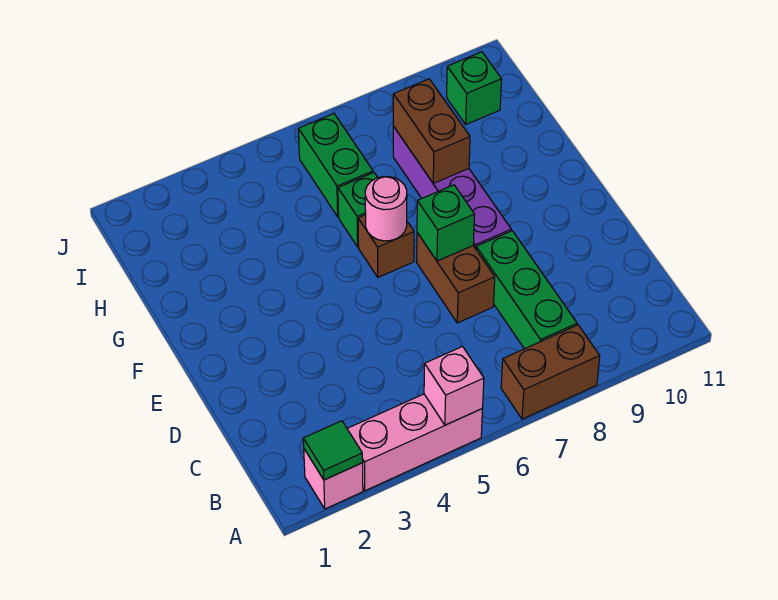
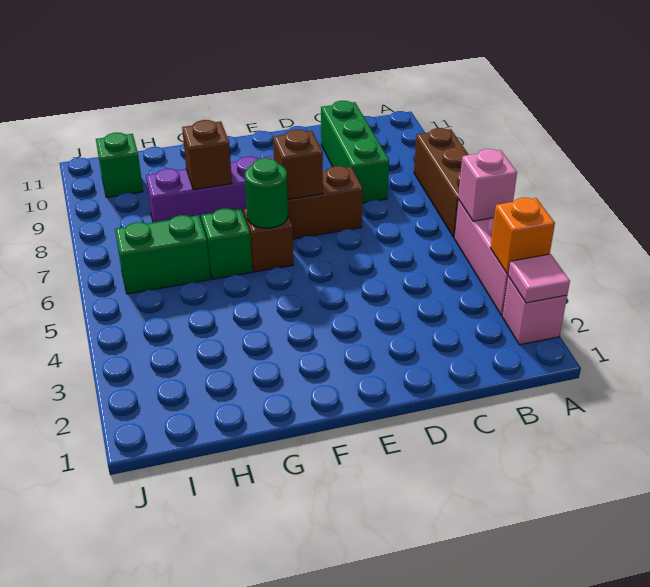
green 1x1 tile [303,421,363,480] -> pink 1x1 tile [508,254,570,303]
none -> orange 1x1 brick [490,198,555,274]
brown 1x2 brick [501,325,600,419] -> brown 1x3 brick [414,128,469,237]
green 1x3 brick [476,231,577,349] -> green 1x3 brick turned to [321,101,389,203]
green 1x1 brick [417,185,475,261] -> brown 1x1 brick [273,130,323,199]
pink 1x1 round brick [365,177,407,241] -> green 1x1 round brick [245,158,288,228]
brown 1x2 brick [393,79,470,183] -> brown 1x1 brick [182,120,232,190]

